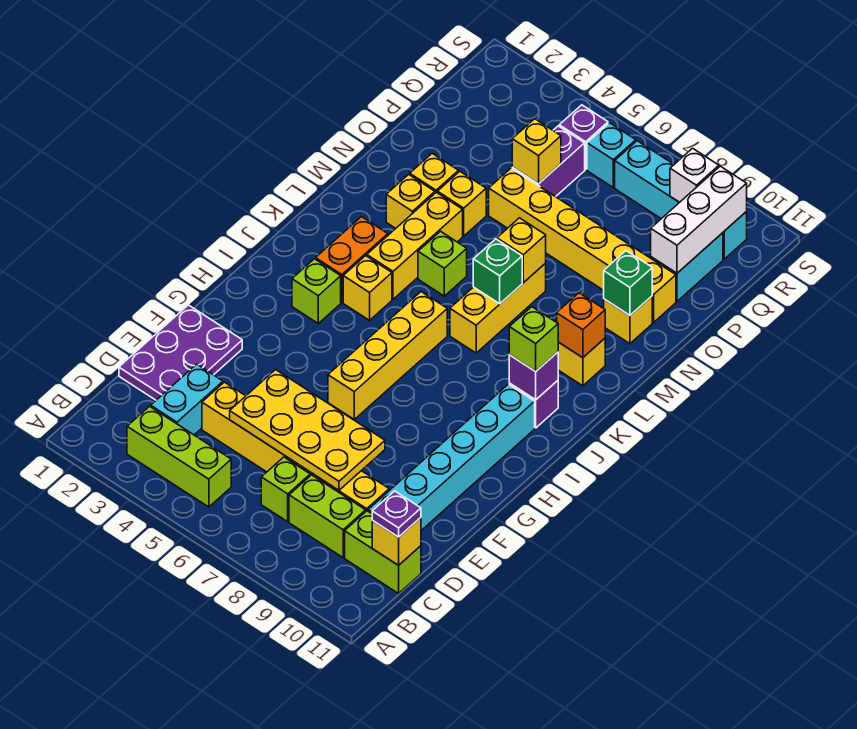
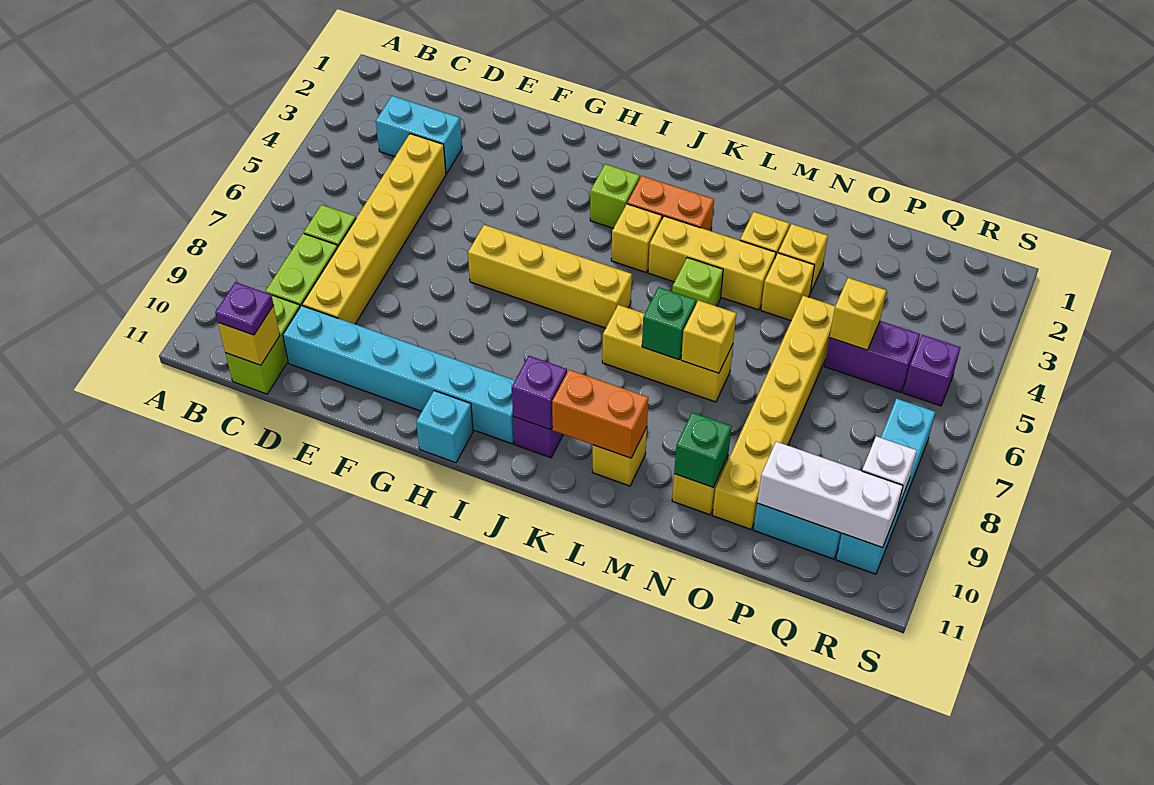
lime 1x3 brick [127,406,231,507] -> none
purple 2x3 plate [119,305,242,400] -> none
yellow 2x4 plate [230,370,385,490] -> none
lime 1x1 brick [509,307,558,371] -> none
orange 1x1 brick [557,293,605,358] -> orange 1x2 brick [552,370,648,458]
cyan 1x1 brick [587,123,636,187] -> cyan 1x1 brick moved to [416,391,473,463]

